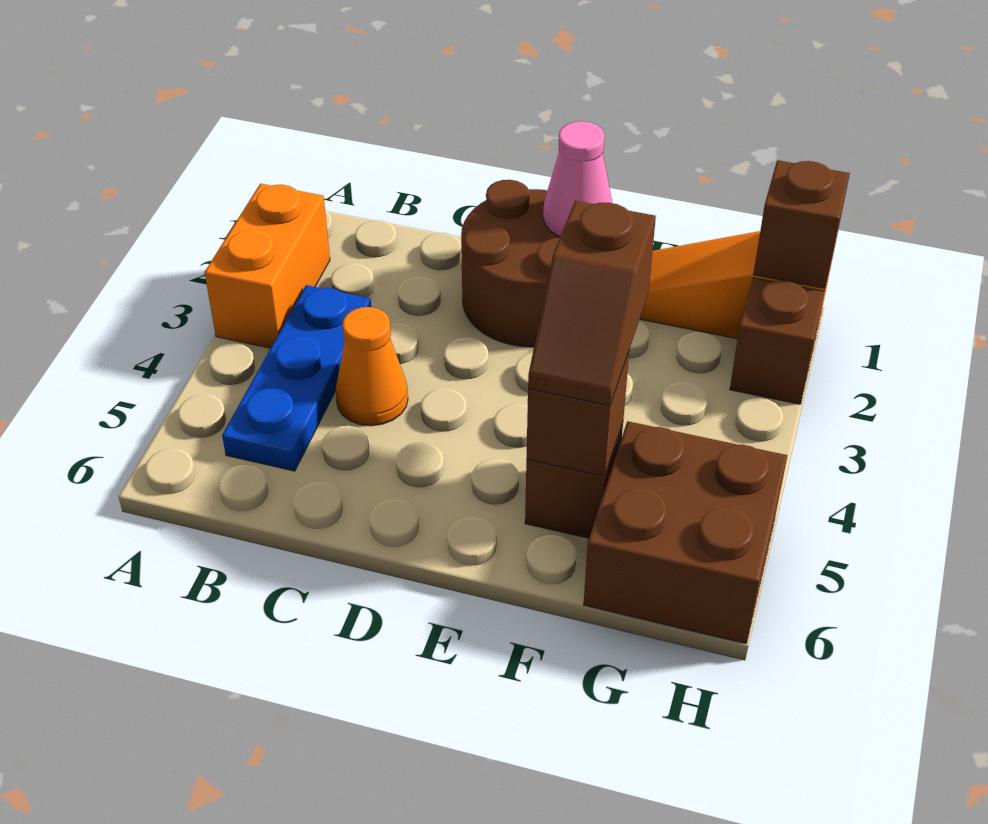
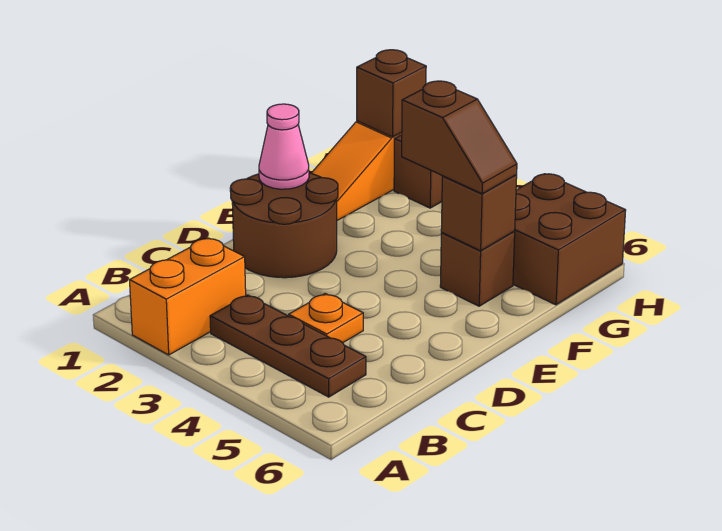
orange 1x2 brick [205,184,330,348] -> orange 1x2 brick turned to [130,238,246,355]
blue 1x3 plate [222,285,371,471] -> brown 1x3 plate [210,295,366,397]
orange 1x1 cone [335,307,408,426] -> orange 1x1 plate [289,294,363,343]

